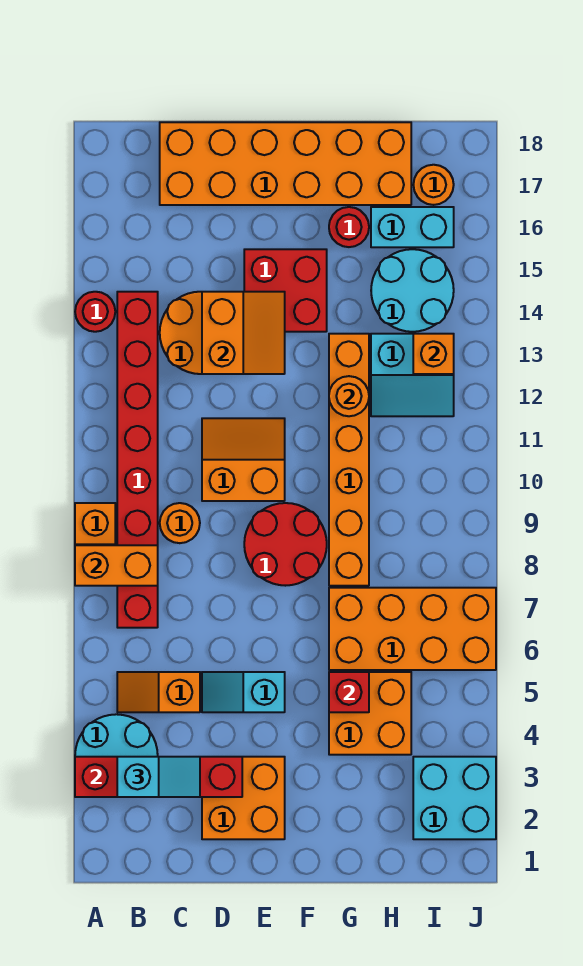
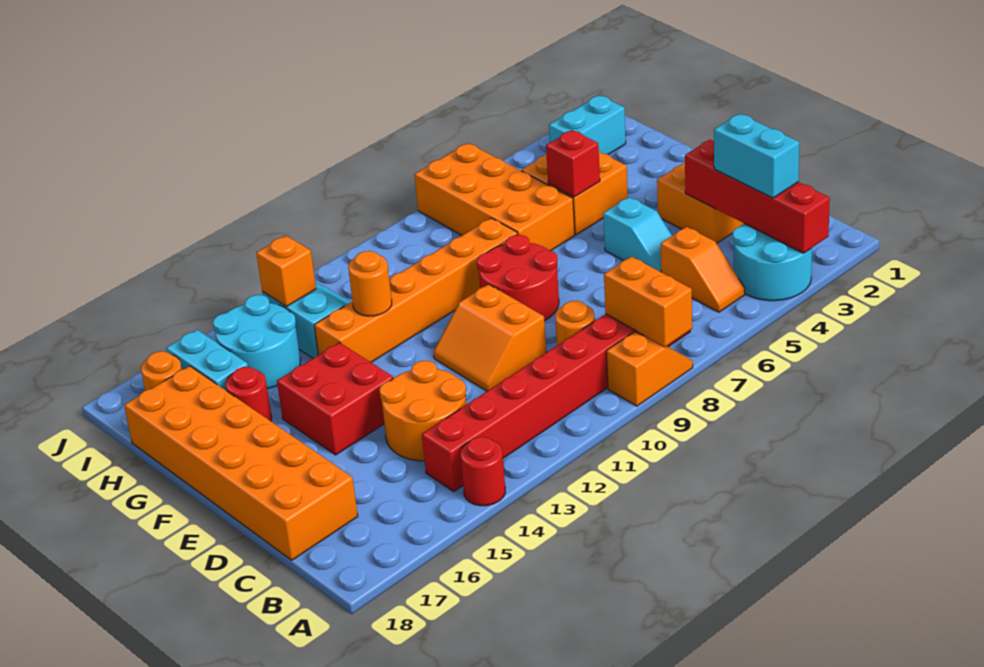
cyan 1x2 slope [117,757,200,797] -> cyan 1x2 brick [714,114,799,198]
orange 2x2 slope [202,292,285,374] -> none
cyan 2x2 brick [413,757,496,839] -> cyan 1x2 brick [549,95,626,155]

